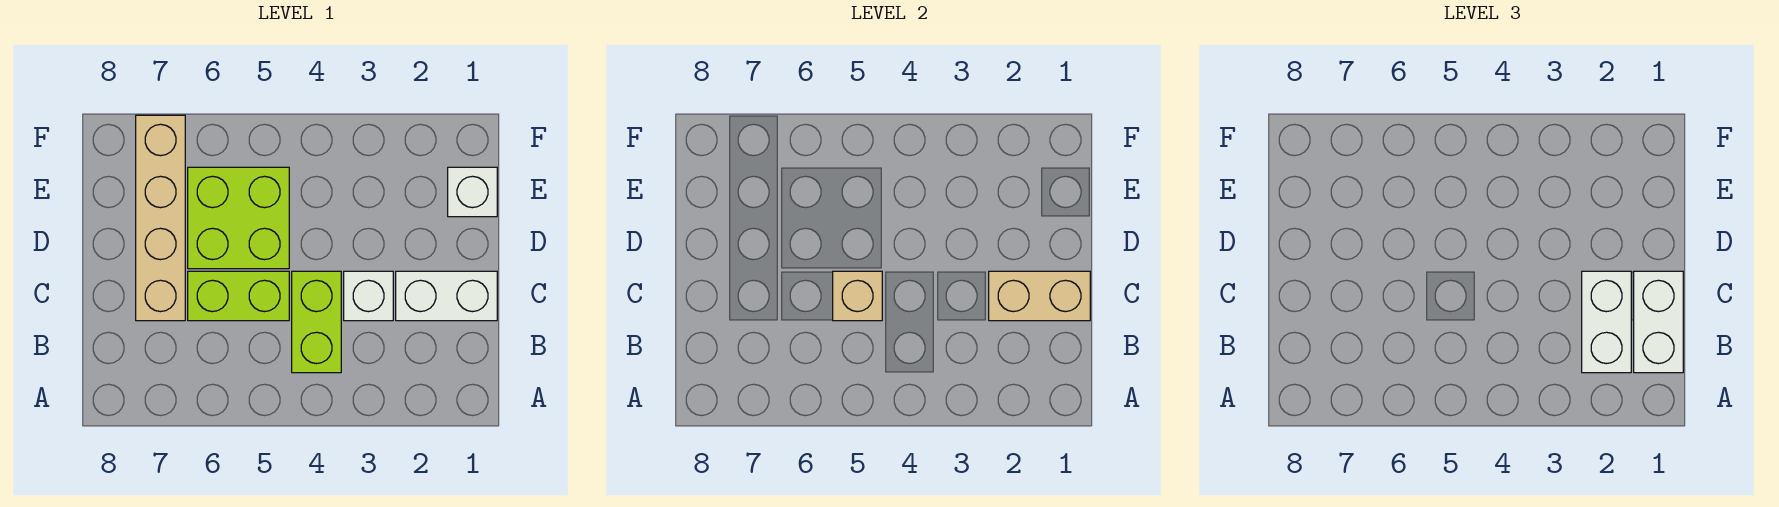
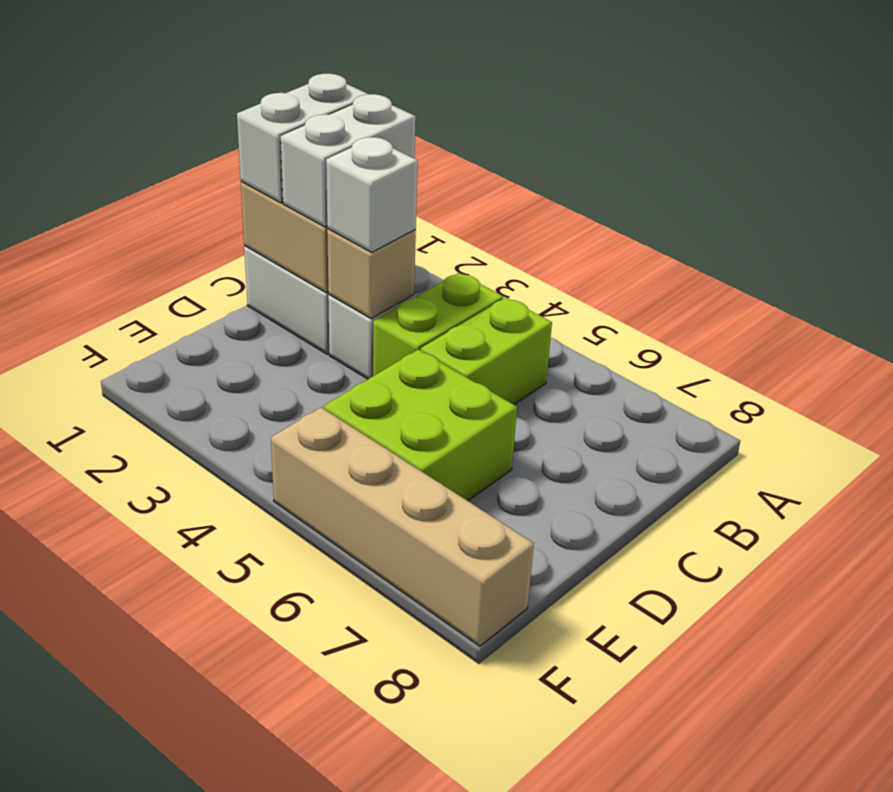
lime 1x2 brick [188,271,289,321] -> lime 1x2 brick turned to [421,298,552,405]
tan 1x1 brick [833,271,882,321] -> tan 1x1 brick moved to [327,229,416,319]
tan 1x4 brick [136,115,185,321] -> tan 1x4 brick turned to [271,408,534,646]
white 1x1 brick [448,167,497,217] -> white 1x1 brick moved to [326,137,418,252]

